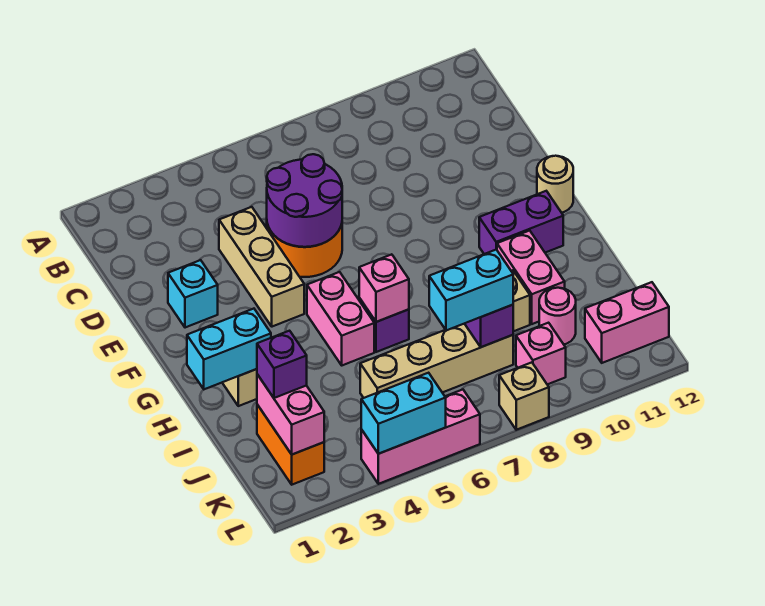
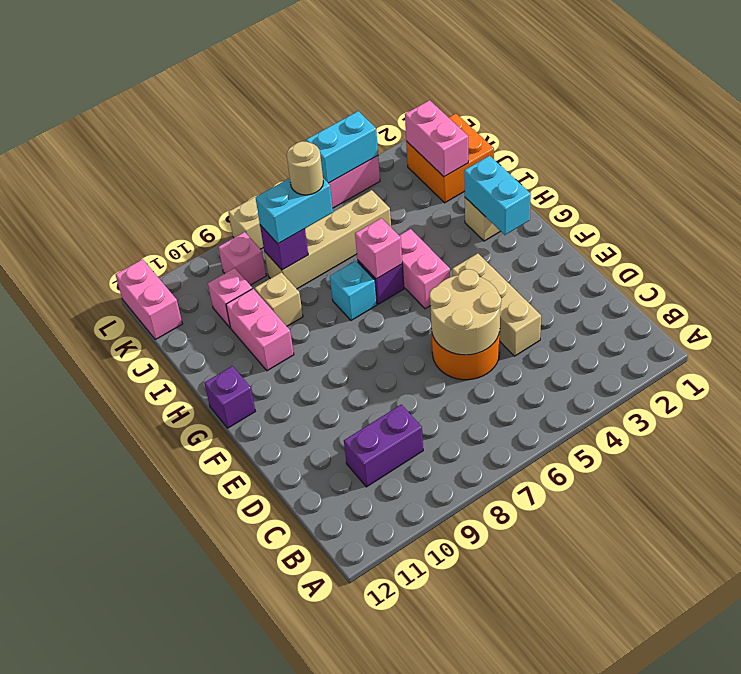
purple 2x2 round brick [267,154,342,247] -> tan 2x2 round brick [429,269,501,355]
cyan 1x1 brick [168,260,218,328] -> cyan 1x1 brick moved to [330,261,377,320]
tan 1x1 round brick [537,156,573,213] -> tan 1x1 round brick moved to [287,141,323,195]
purple 1x2 brick [479,191,563,254] -> purple 1x2 brick moved to [344,405,423,487]
cyan 1x2 brick [187,309,271,389] -> cyan 1x2 brick turned to [464,156,531,235]
orange 1x2 brick [257,405,324,485] -> orange 2x2 brick [406,113,494,203]
purple 1x1 brick [257,331,307,398] -> purple 1x1 brick moved to [204,366,255,428]
pink 1x1 round brick [539,288,576,344] -> pink 1x1 brick [208,268,252,328]
pink 1x2 brick [585,282,669,363] -> pink 1x2 brick turned to [115,259,182,340]

